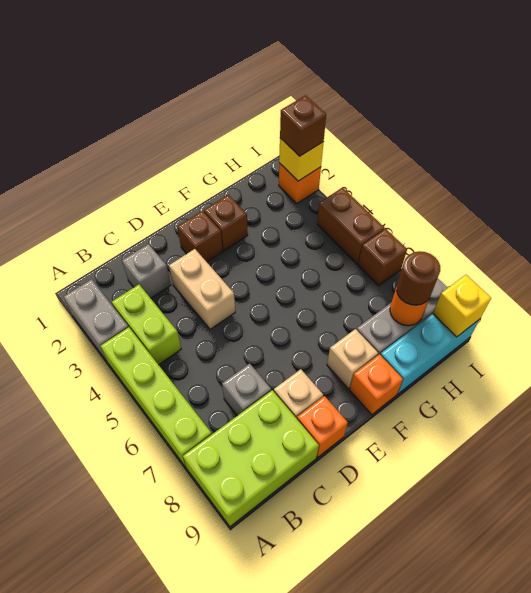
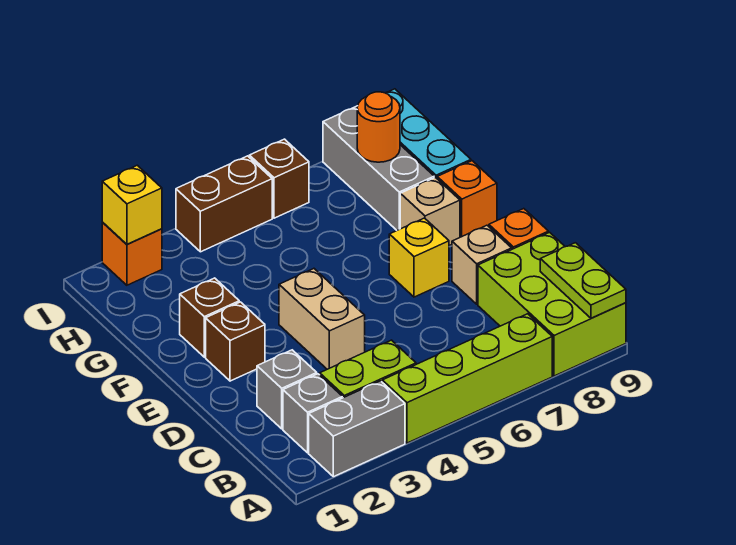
none -> lime 1x2 plate [540,243,626,318]
grey 1x1 brick [222,364,271,416] -> grey 1x1 brick moved to [283,374,343,453]
tan 1x2 brick [169,249,235,329] -> tan 1x2 brick turned to [279,269,365,369]
brown 1x1 round brick [397,251,440,305] -> none
brown 1x1 brick [280,95,326,156] -> none
yellow 1x1 brick [433,275,491,337] -> yellow 1x1 brick moved to [389,218,449,297]

